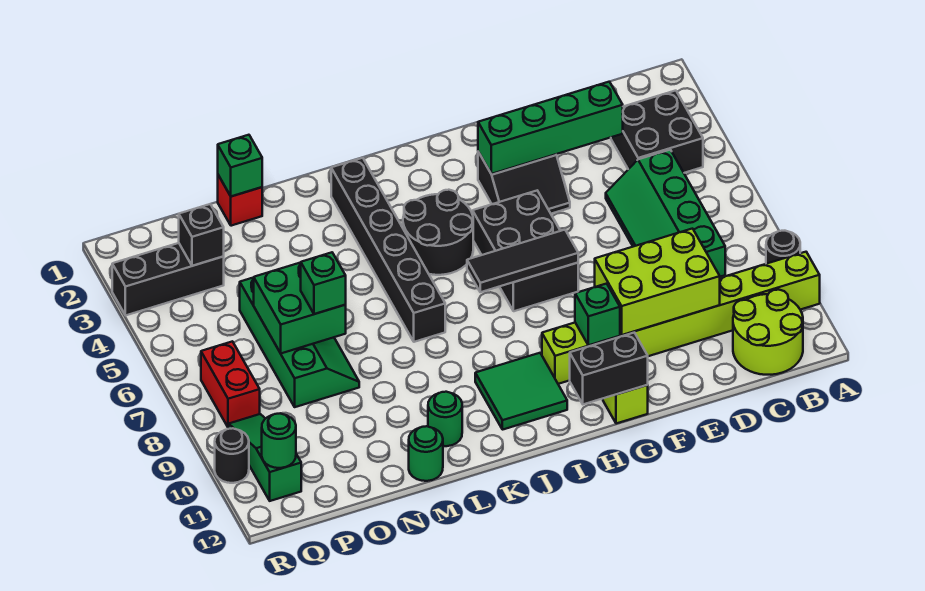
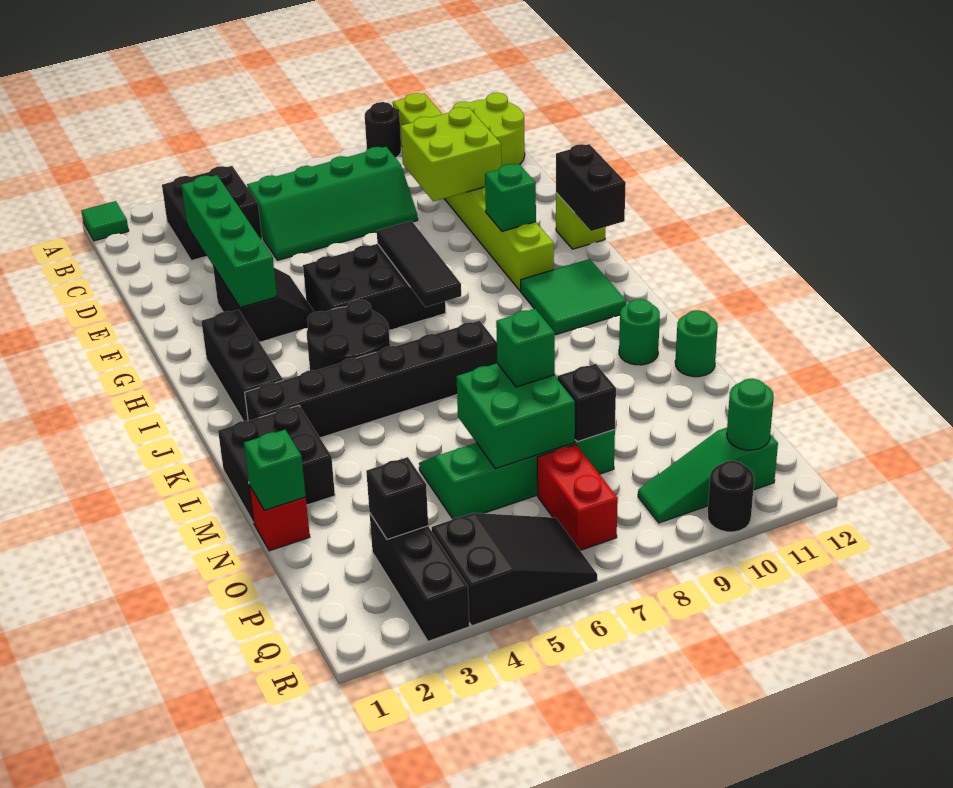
none -> green 1x1 tile [81,201,129,241]
lime 2x3 brick [595,229,720,335] -> lime 2x2 brick [401,107,501,201]
none -> black 1x3 brick [202,310,283,421]
none -> black 2x2 brick [218,406,335,523]
none -> black 1x1 brick [558,364,616,442]
none -> black 2x3 slope [431,513,597,626]
red 1x2 brick [201,341,260,428] -> red 1x2 brick turned to [537,444,618,550]

